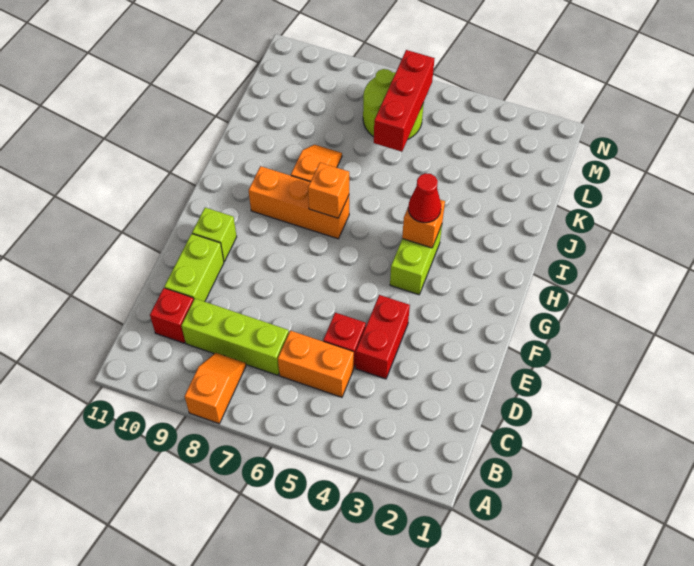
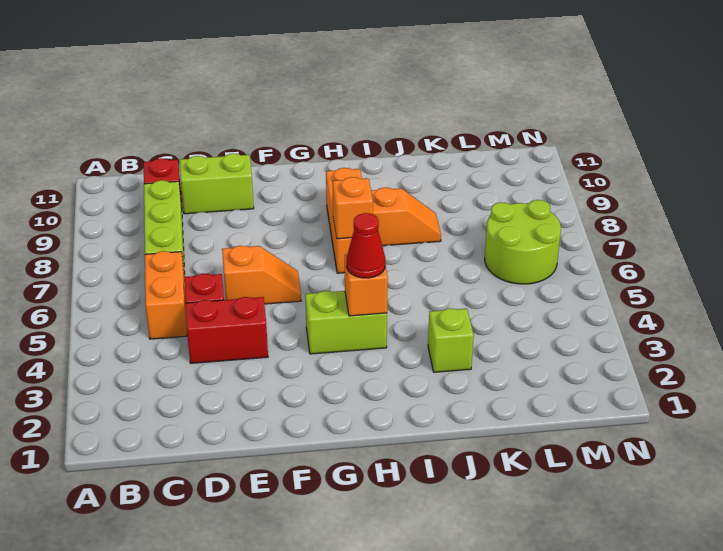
orange 1x2 slope [185,353,246,424] -> orange 1x2 slope moved to [222,245,301,304]
lime 1x1 brick [192,208,237,261] -> lime 1x1 brick moved to [428,308,474,372]
red 1x3 brick [374,50,435,152] -> none

